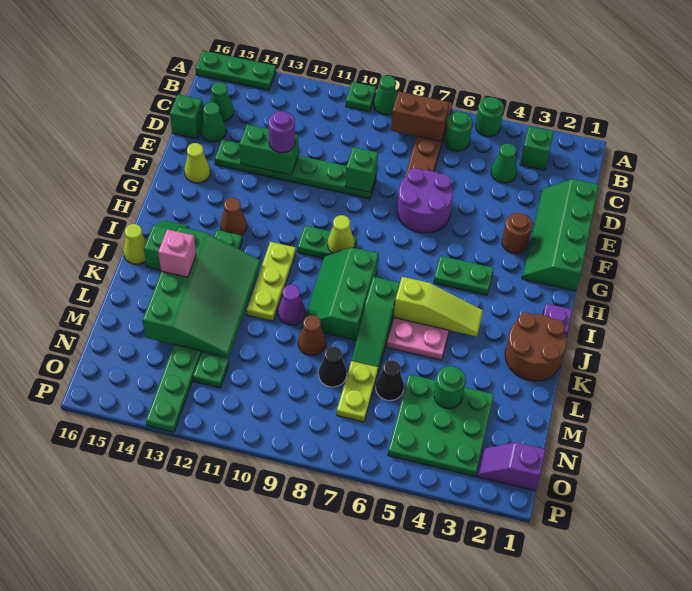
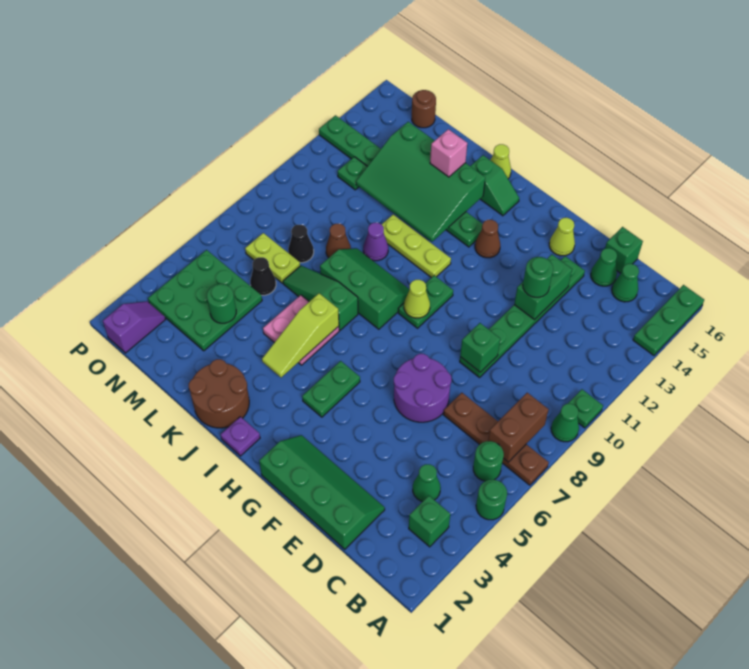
purple 1x1 round brick [268,111,295,153] -> green 1x1 round brick [523,257,553,297]
brown 1x1 round brick [502,213,532,254] -> brown 1x1 round brick moved to [412,90,436,128]

